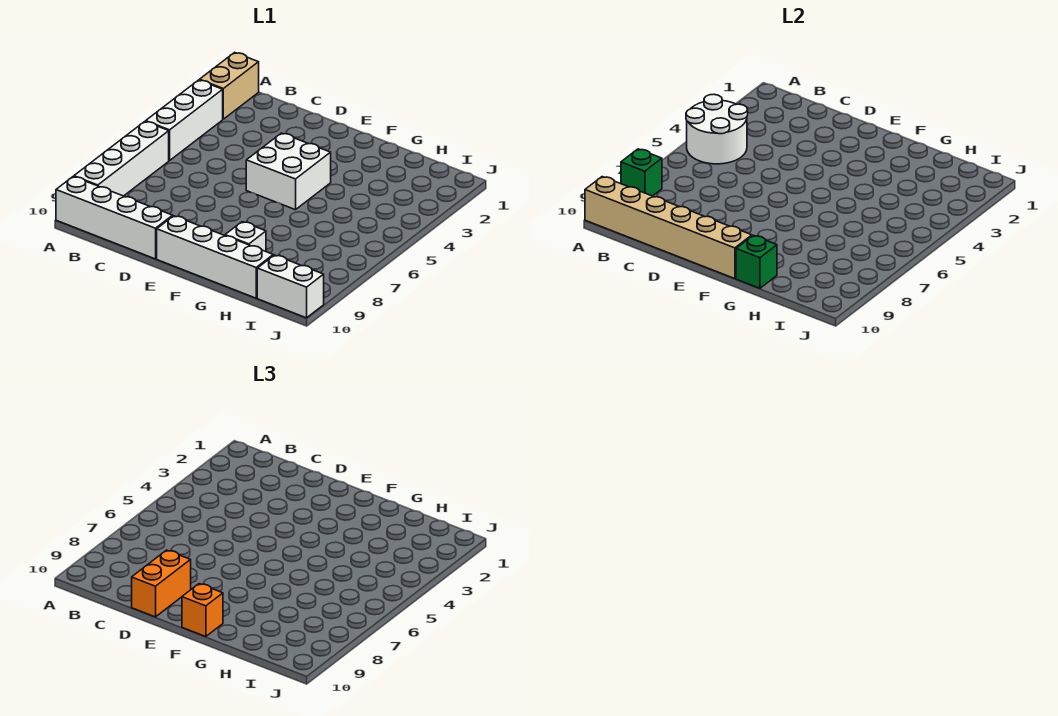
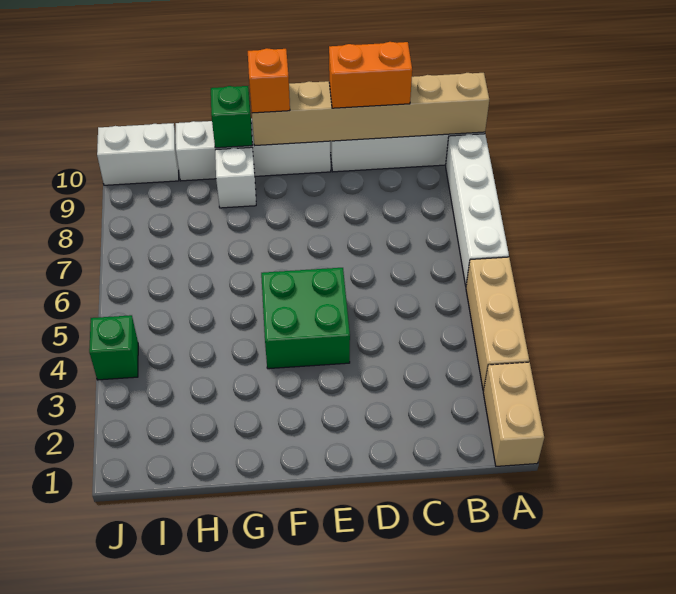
white 1x3 brick [146,80,223,161] -> tan 1x3 brick [466,257,529,391]
white 2x2 round brick [686,94,748,164] -> none
green 1x1 brick [621,149,662,196] -> green 1x1 brick moved to [89,315,138,380]
orange 1x2 brick [132,550,191,617] -> orange 1x2 brick turned to [329,42,412,108]
white 2x2 brick [246,133,331,210] -> green 2x2 brick [261,268,350,369]

